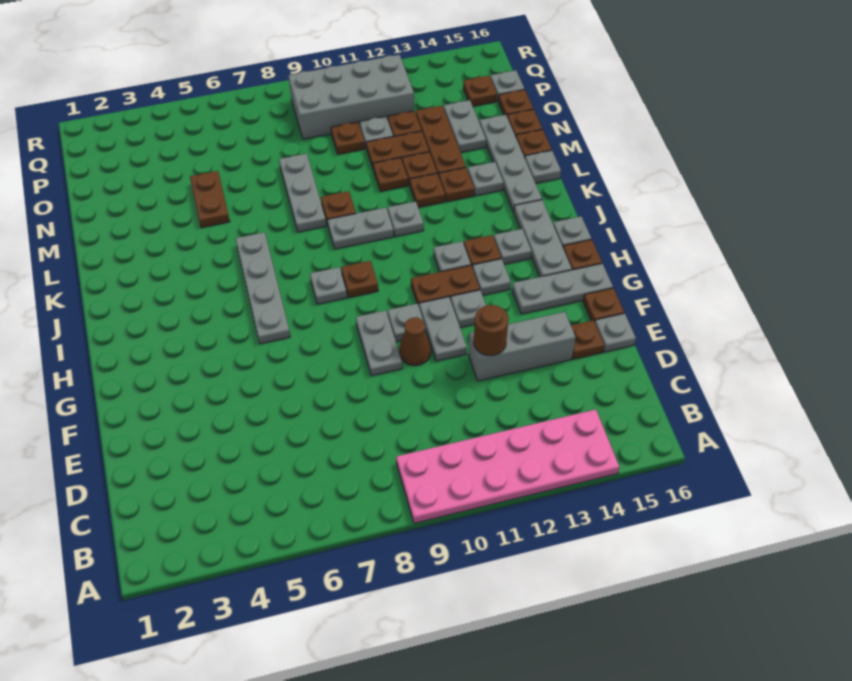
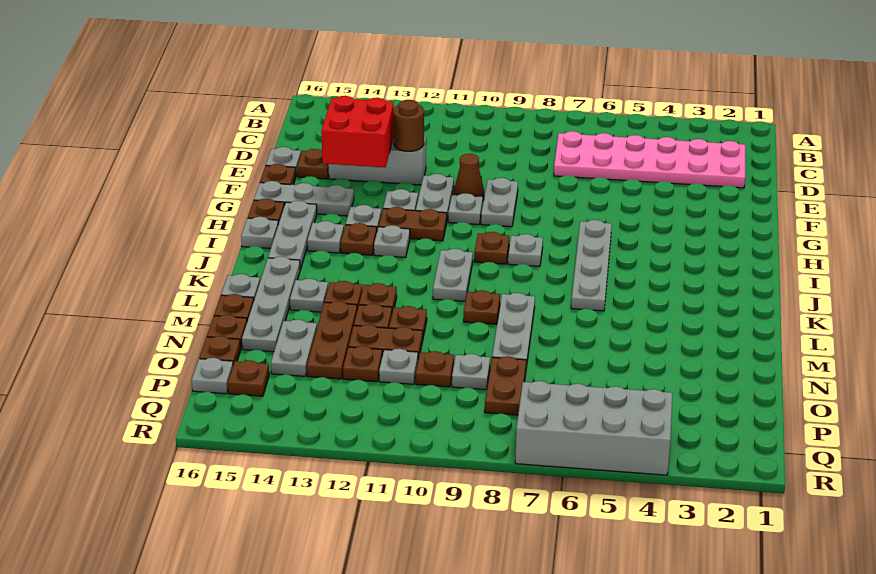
pink 2x6 plate [396,410,619,523] -> pink 2x6 plate moved to [554,131,745,188]
none -> red 2x2 brick [321,96,394,167]
grey 1x2 plate [327,208,394,249] -> grey 1x2 plate turned to [433,249,473,301]
grey 1x1 plate [388,202,424,237] -> grey 1x1 plate moved to [452,354,490,390]
brown 1x2 plate [190,171,230,228] -> brown 1x2 plate moved to [485,356,526,415]
grey 2x4 brick [288,55,414,139] -> grey 2x4 brick moved to [515,381,672,475]

